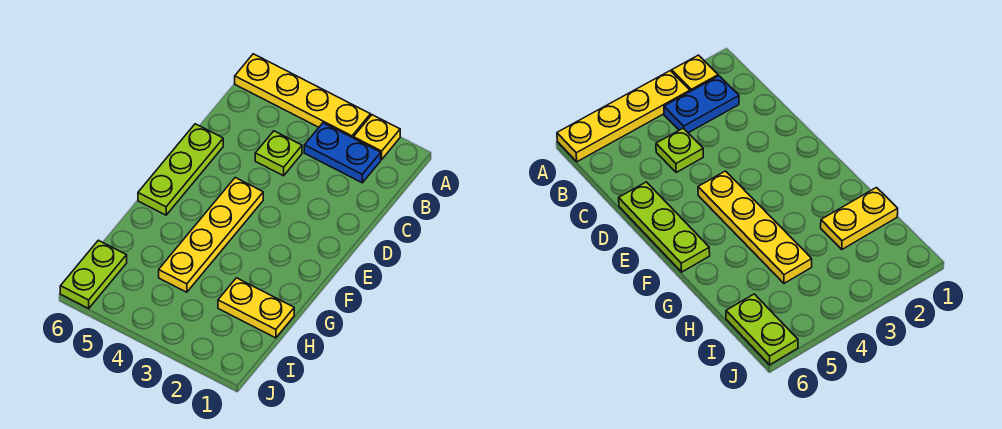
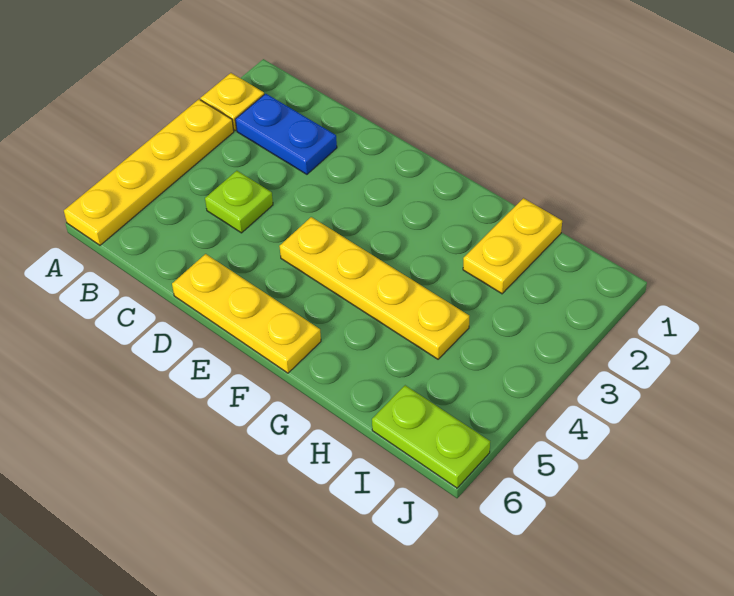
blue 1x2 plate [304,123,381,183] -> blue 1x2 plate turned to [235,94,337,174]
lime 1x3 plate [138,124,223,215] -> yellow 1x3 plate [172,254,321,373]

